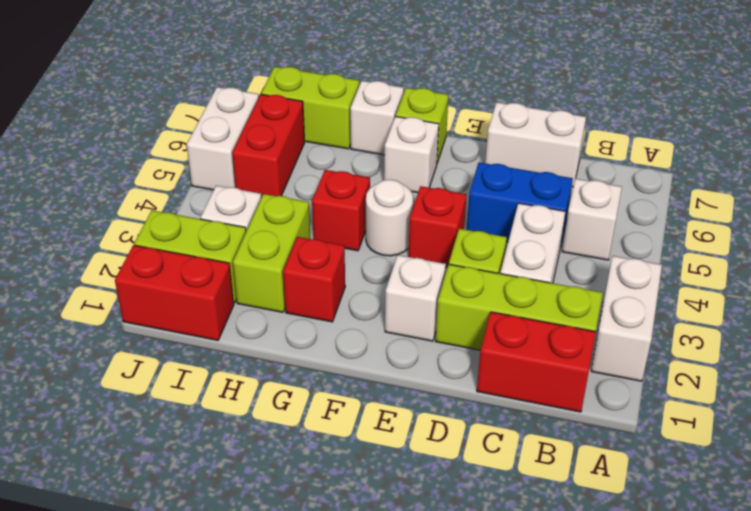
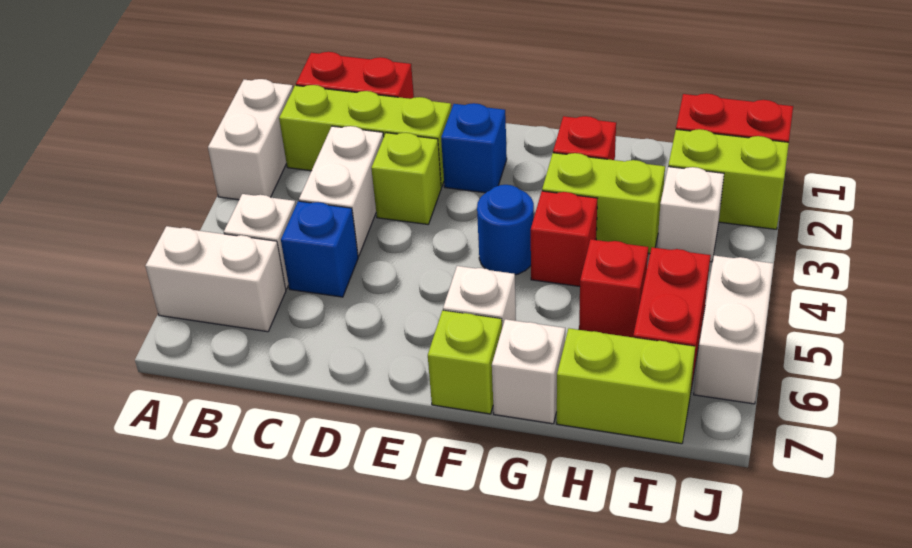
blue 1x2 brick [467,162,573,248] -> blue 1x1 brick [281,201,358,297]
white 1x2 brick [485,102,586,187] -> white 1x2 brick moved to [145,226,286,332]
white 1x1 brick [385,255,446,341] -> blue 1x1 brick [441,103,507,193]
red 1x1 brick [408,186,466,267] -> red 1x1 brick moved to [579,239,648,337]
white 1x1 round brick [366,180,413,256] -> blue 1x1 round brick [477,185,534,275]
lime 1x2 brick [233,194,311,312] -> lime 1x2 brick turned to [542,153,665,254]

